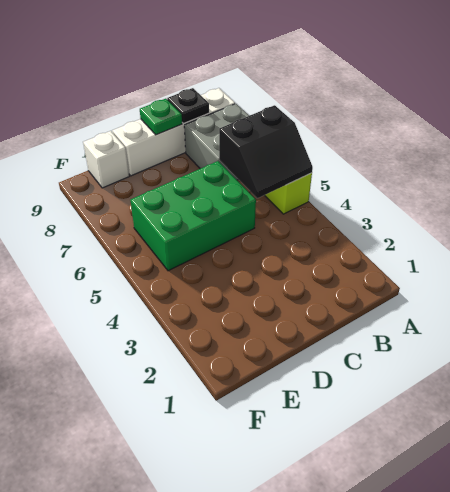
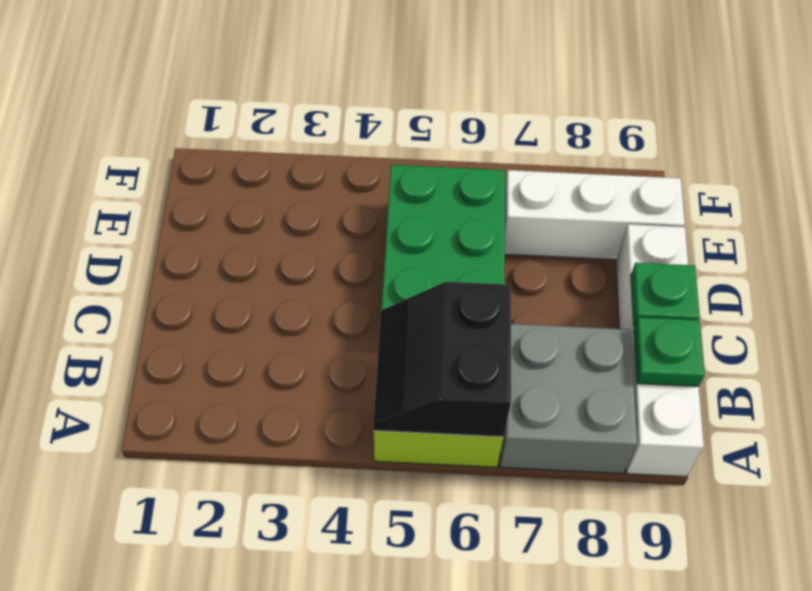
black 1x1 plate [167,88,209,123] -> green 1x1 plate [634,317,705,386]
white 1x1 brick [83,131,129,188] -> white 1x3 brick [505,170,685,260]

